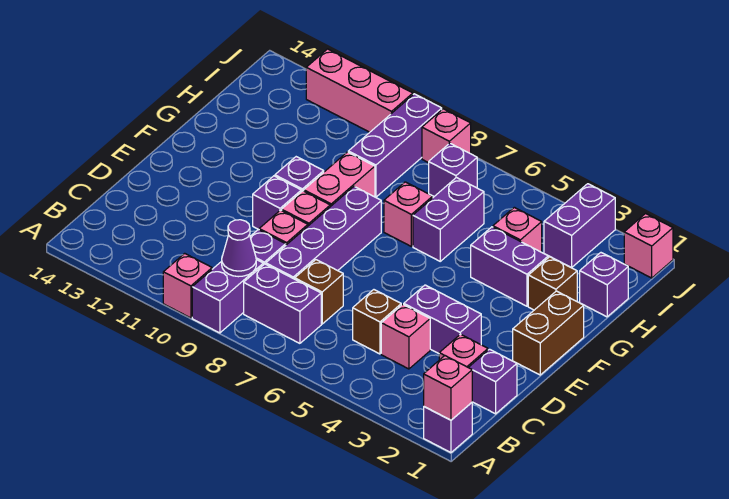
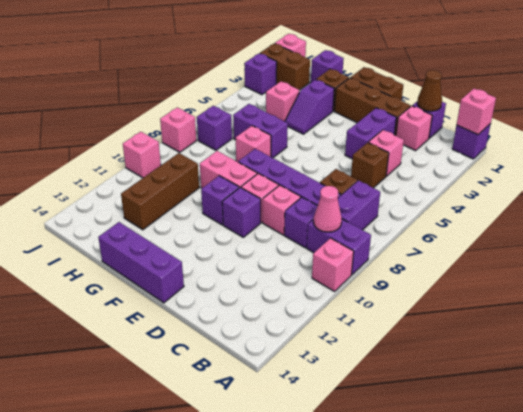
purple 1x1 cone [222,220,256,277] -> pink 1x1 cone [313,186,342,232]
none -> brown 1x1 cone [417,70,442,111]
none -> brown 1x3 brick [334,78,411,136]
purple 1x2 brick [471,227,548,306] -> purple 1x2 slope [285,80,334,134]
purple 1x3 brick [348,94,442,197] -> purple 1x3 brick moved to [98,222,184,303]
none -> brown 1x3 brick [121,153,199,230]
none -> brown 1x2 brick [260,43,310,90]
purple 1x2 brick [544,184,615,268] -> purple 1x1 brick [244,53,277,95]
pink 1x3 brick [306,49,413,132] -> pink 1x1 brick [123,132,161,178]

